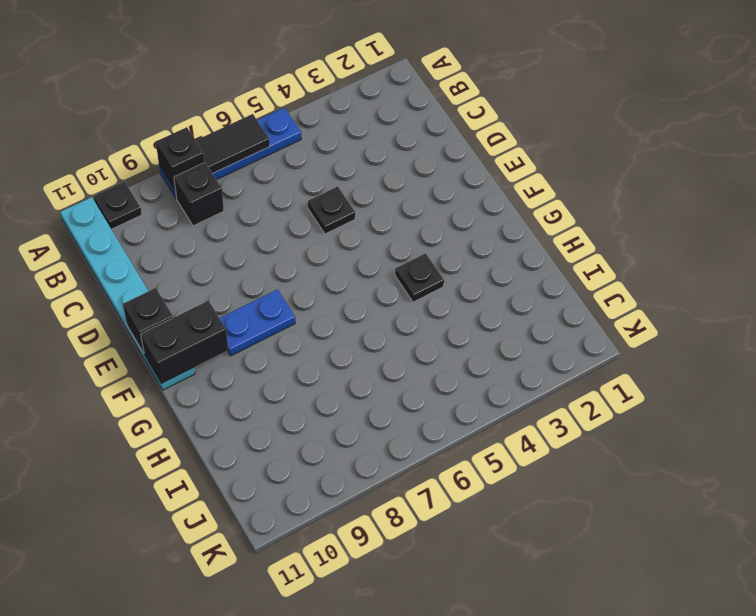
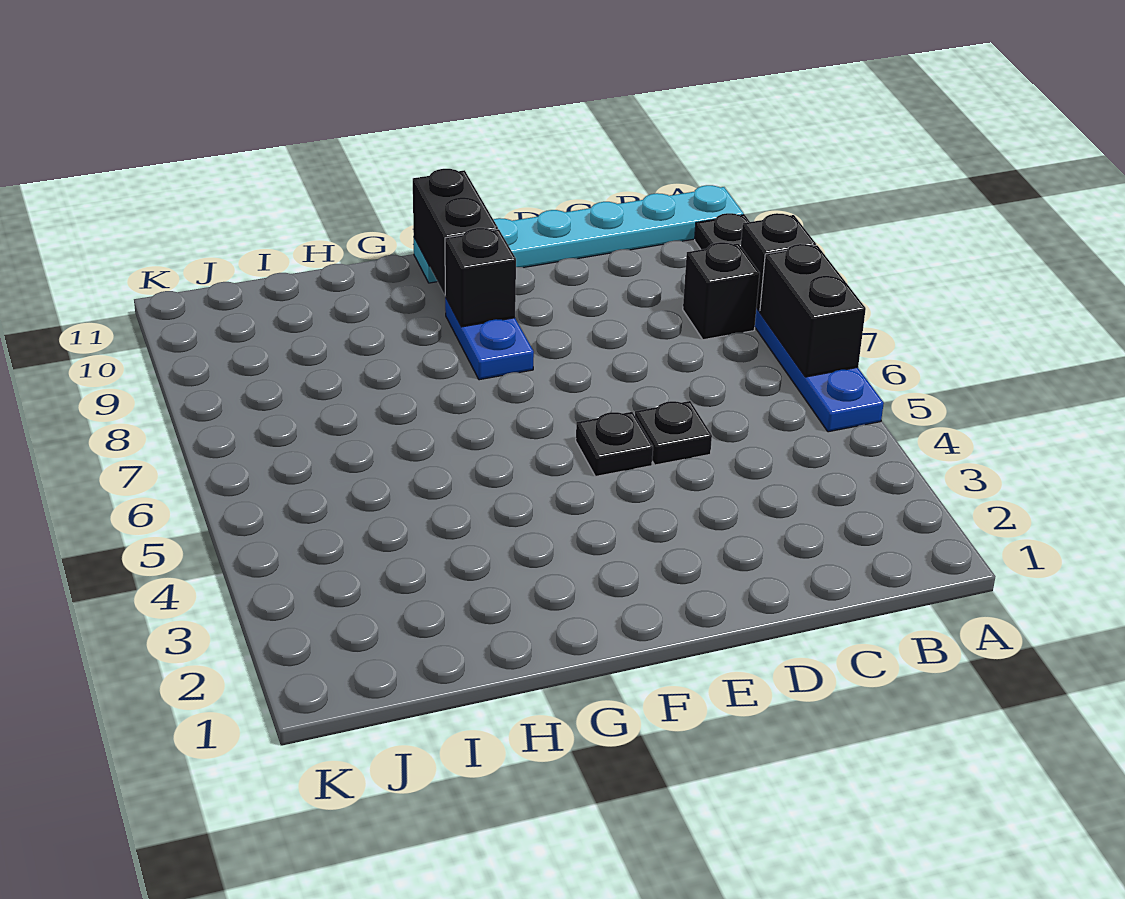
black 1x2 tile [196,114,270,173] -> black 1x2 brick [760,244,866,377]
black 1x1 brick [123,288,173,353] -> black 1x1 brick moved to [445,228,516,327]
black 1x1 plate [395,253,444,302] -> black 1x1 plate moved to [576,412,653,477]

